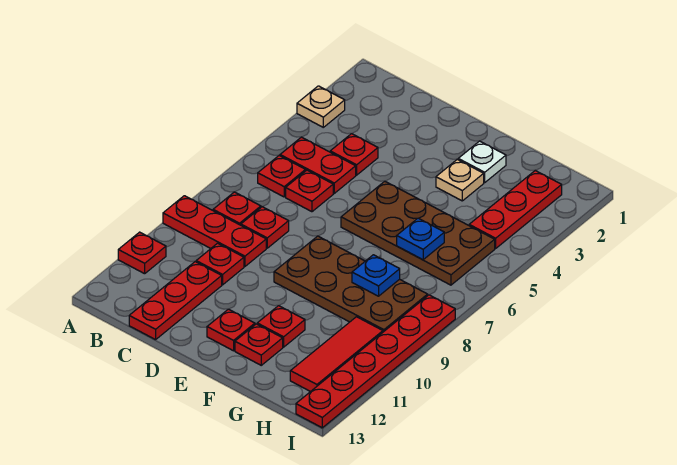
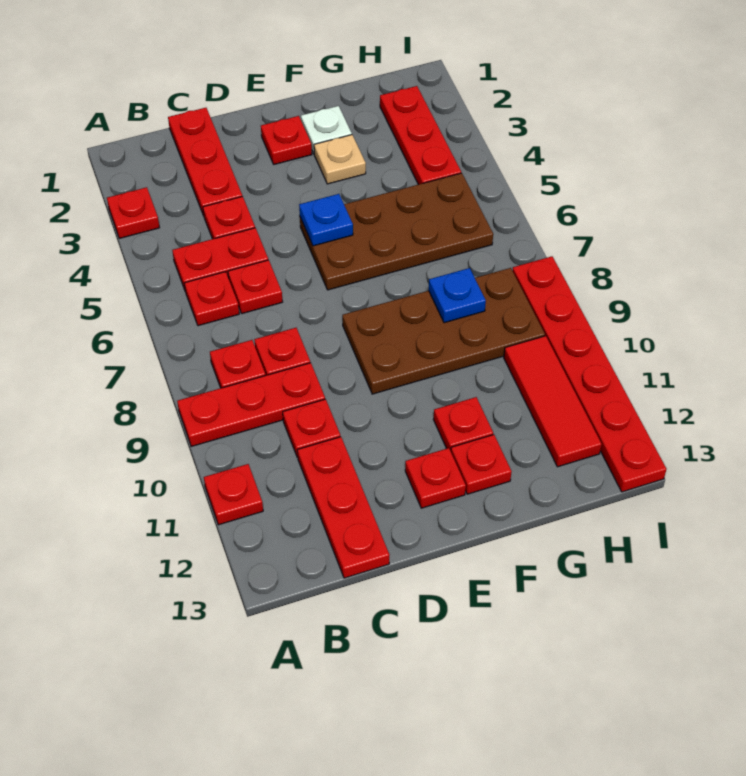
tan 1x1 plate [297,86,345,127] -> red 1x1 plate [107,187,160,238]
none -> red 1x3 plate [168,108,242,216]
none -> red 1x1 plate [261,116,312,164]
blue 1x1 plate [397,218,444,260] -> blue 1x1 plate moved to [299,194,353,246]

